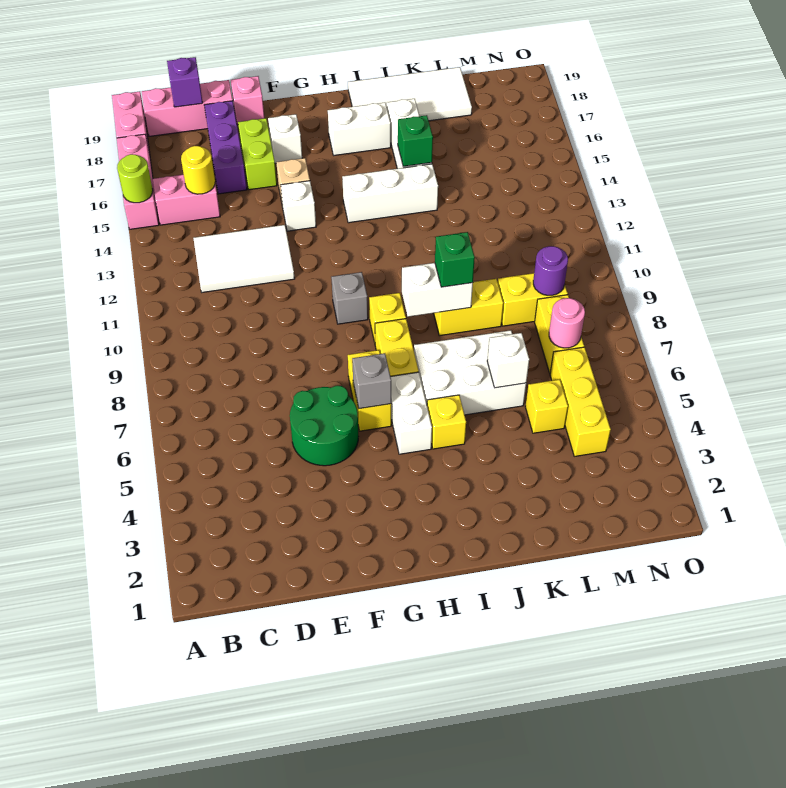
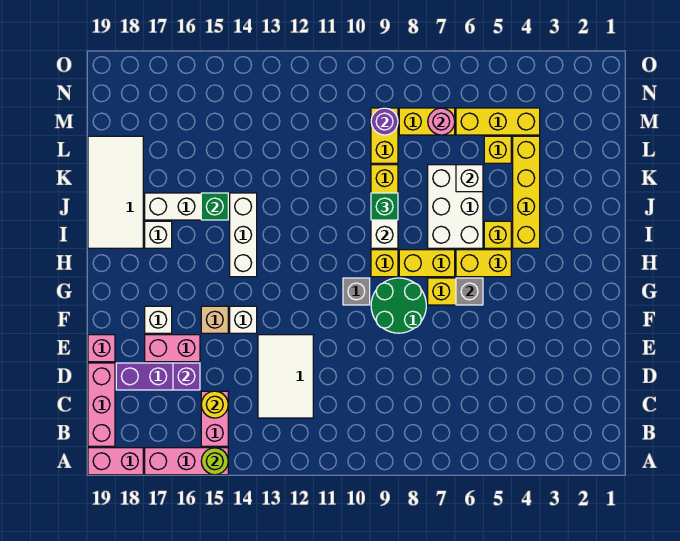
purple 1x1 brick [167,57,203,107] -> purple 1x1 brick moved to [173,363,200,390]
green 2x2 round brick [290,386,358,466] -> green 2x2 round brick moved to [371,278,426,333]
lime 1x2 brick [238,118,277,190] -> pink 1x2 brick [145,335,200,362]
white 1x2 brick [390,372,432,454] -> yellow 1x2 brick [456,250,511,277]
white 1x2 brick [328,103,391,155] -> white 1x1 brick [145,221,172,248]
none -> yellow 1x4 brick [513,136,540,248]

